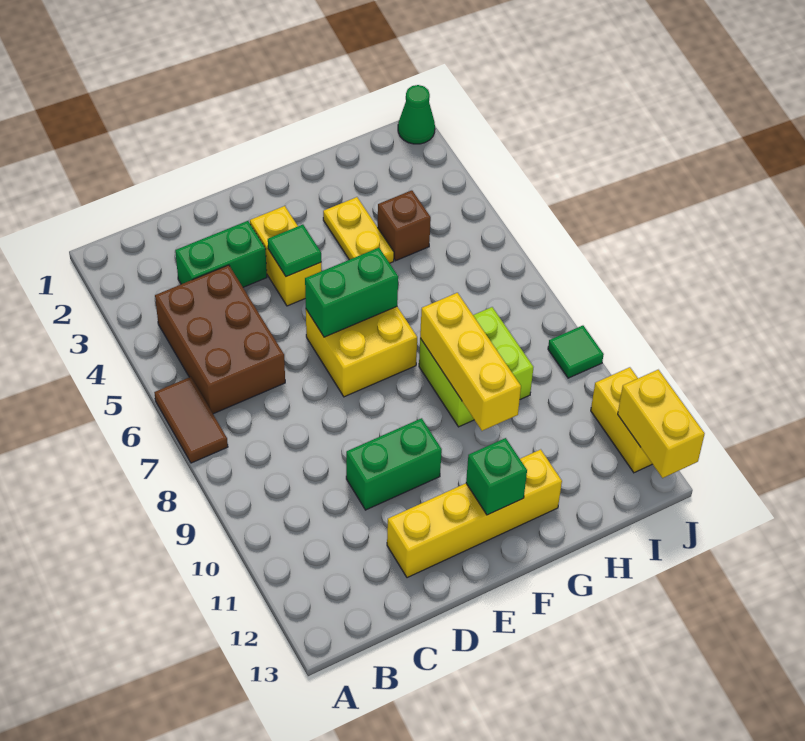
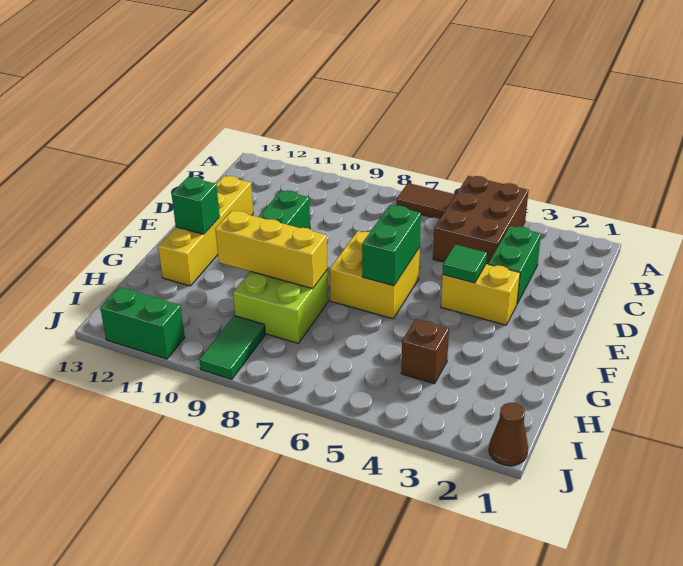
brown 2x3 brick [155,265,285,414] -> brown 2x3 brick turned to [433,176,529,264]
yellow 1x2 plate [323,197,394,263] -> none
green 1x1 cone [398,85,435,144] -> brown 1x1 cone [489,403,528,466]
green 1x1 tile [548,326,604,378] -> green 1x2 tile [199,316,265,379]
yellow 1x2 brick [591,367,652,473] -> green 1x2 brick [100,287,185,359]
yellow 1x2 brick [618,370,705,478] -> none

